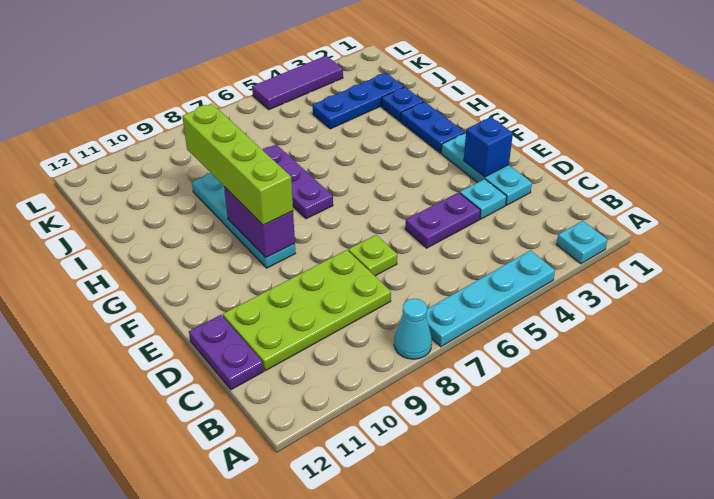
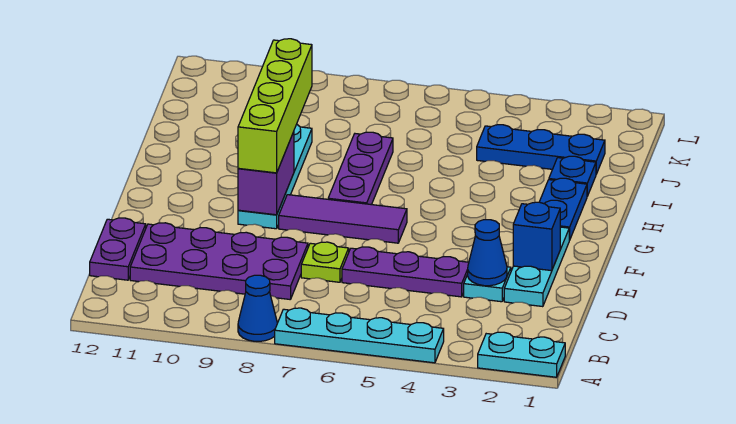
cyan 1x1 plate [557,221,608,264] -> cyan 1x2 plate [478,332,565,377]
cyan 1x1 cone [394,299,432,359] -> blue 1x1 cone [238,275,277,341]
lime 2x4 plate [223,250,391,371] -> purple 2x4 plate [130,223,308,299]
none -> blue 1x1 cone [468,220,507,286]
purple 1x2 plate [405,192,481,248] -> purple 1x3 plate [342,247,469,297]
purple 1x3 tile [252,56,343,110] -> purple 1x3 tile moved to [279,195,407,243]

